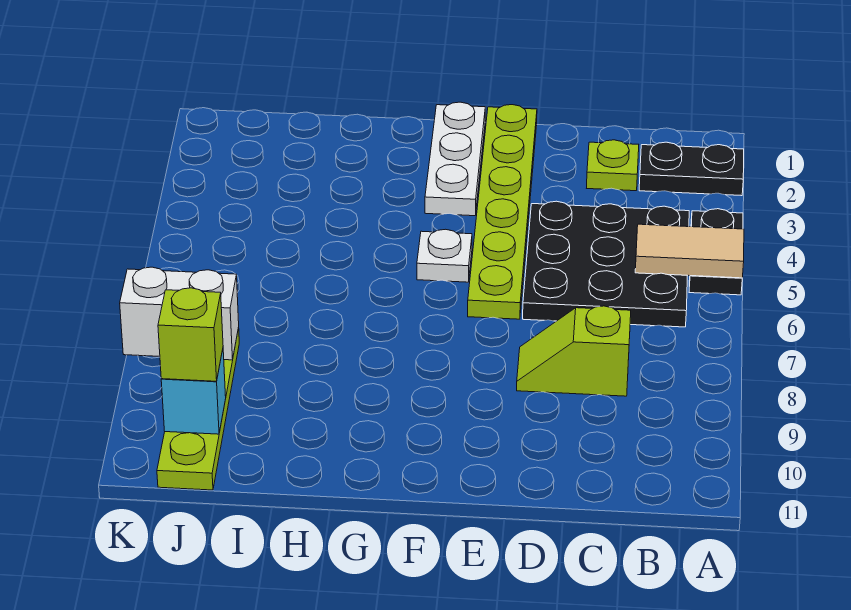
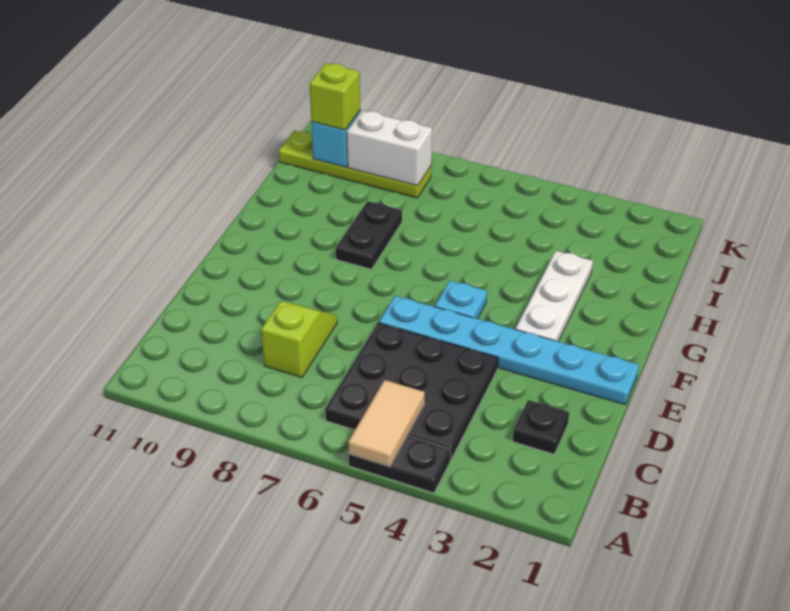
black 1x2 plate [639,142,744,196] -> black 1x2 plate moved to [336,201,402,269]
lime 1x1 plate [587,140,639,191] -> black 1x1 plate [513,400,569,454]
lime 1x6 plate [468,105,537,319] -> cyan 1x6 plate [379,296,639,404]
white 1x3 plate [425,102,485,216] -> white 1x3 plate turned to [516,251,593,341]
white 1x1 plate [417,229,472,282] -> cyan 1x1 plate [435,281,487,319]
white 1x2 brick [120,267,239,360] -> white 1x2 brick turned to [347,111,432,186]

